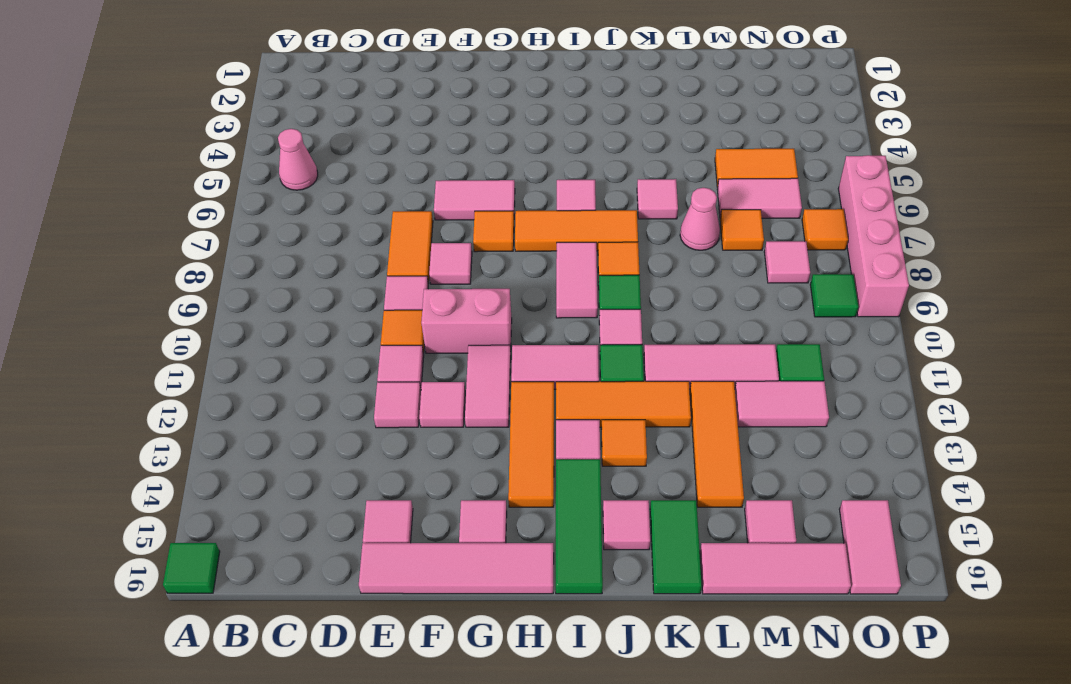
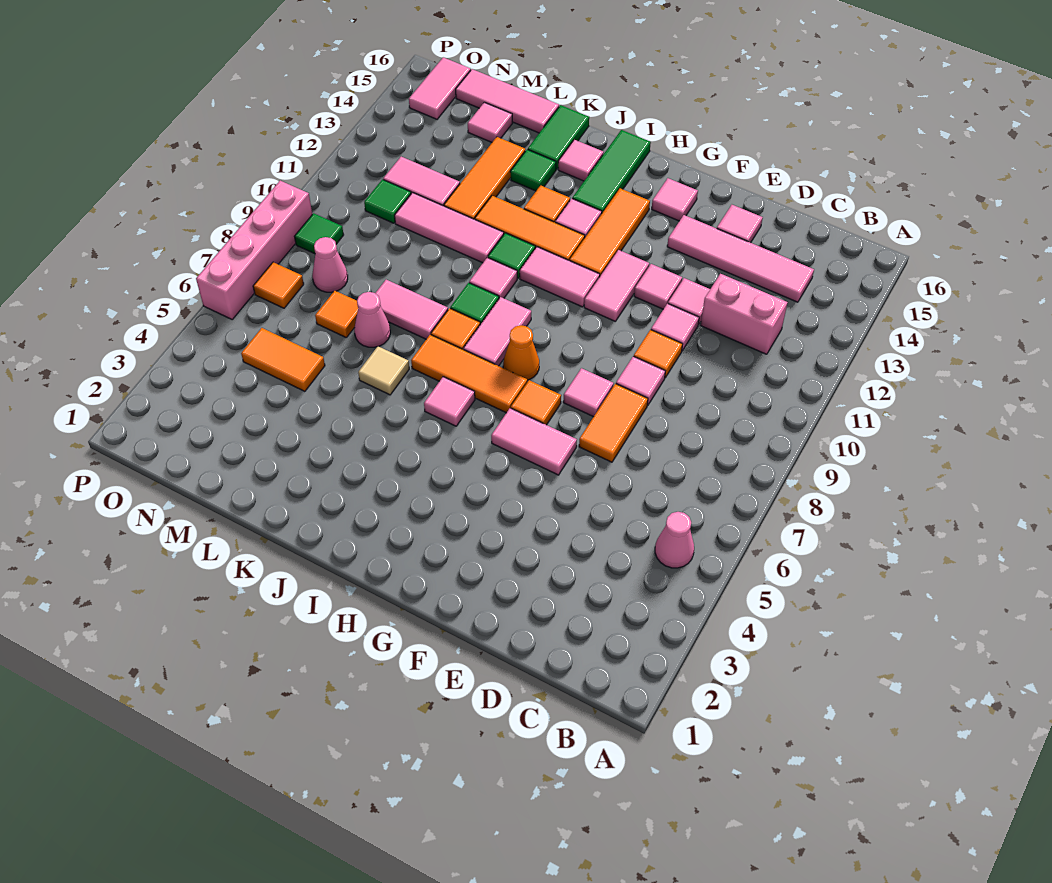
green 1x1 tile [163,543,220,593] -> green 1x1 tile moved to [510,149,556,191]
pink 1x4 tile [359,543,554,594] -> pink 1x4 tile moved to [667,215,814,302]
pink 1x2 brick [421,289,512,353] -> pink 1x2 brick moved to [701,274,788,354]
none -> orange 1x1 cone [503,325,539,380]
pink 1x1 tile [637,179,678,219] -> tan 1x1 tile [358,346,409,395]
pink 1x2 tile [717,178,802,218] -> pink 1x2 tile moved to [375,280,448,339]
pink 1x1 tile [764,241,810,283] -> pink 1x1 cone [312,237,348,292]

